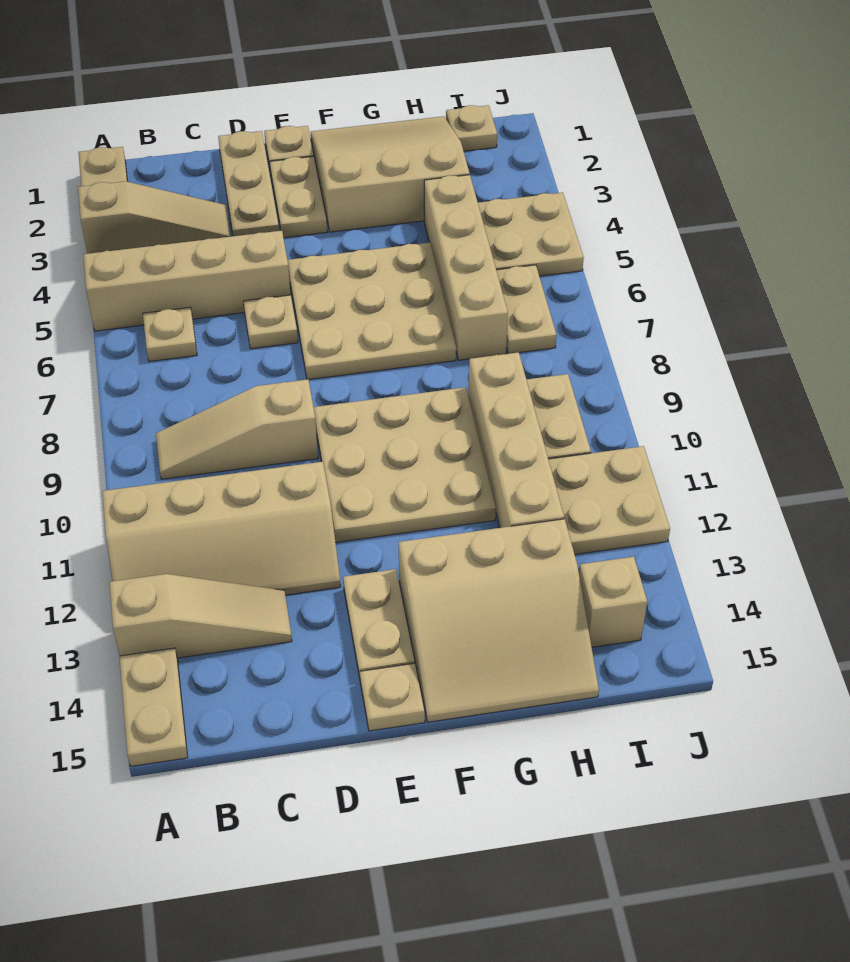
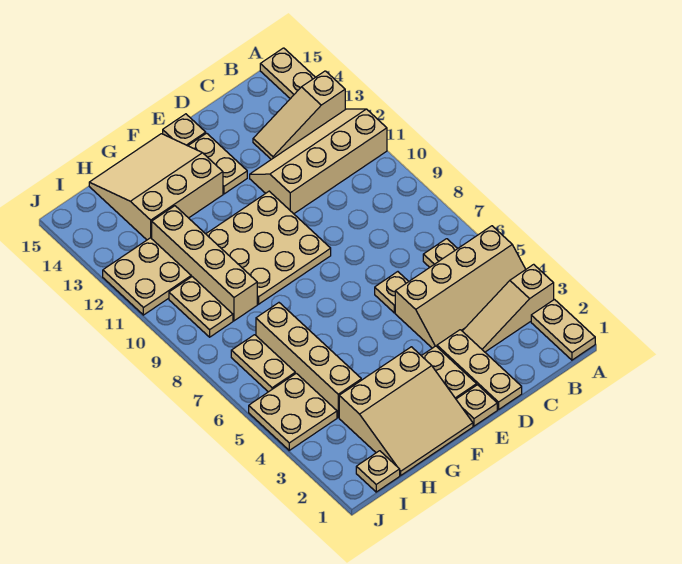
tan 1x3 slope [156,379,318,479] -> none
tan 3x3 plate [287,243,456,379] -> none
tan 1x1 brick [579,557,647,647] -> none

